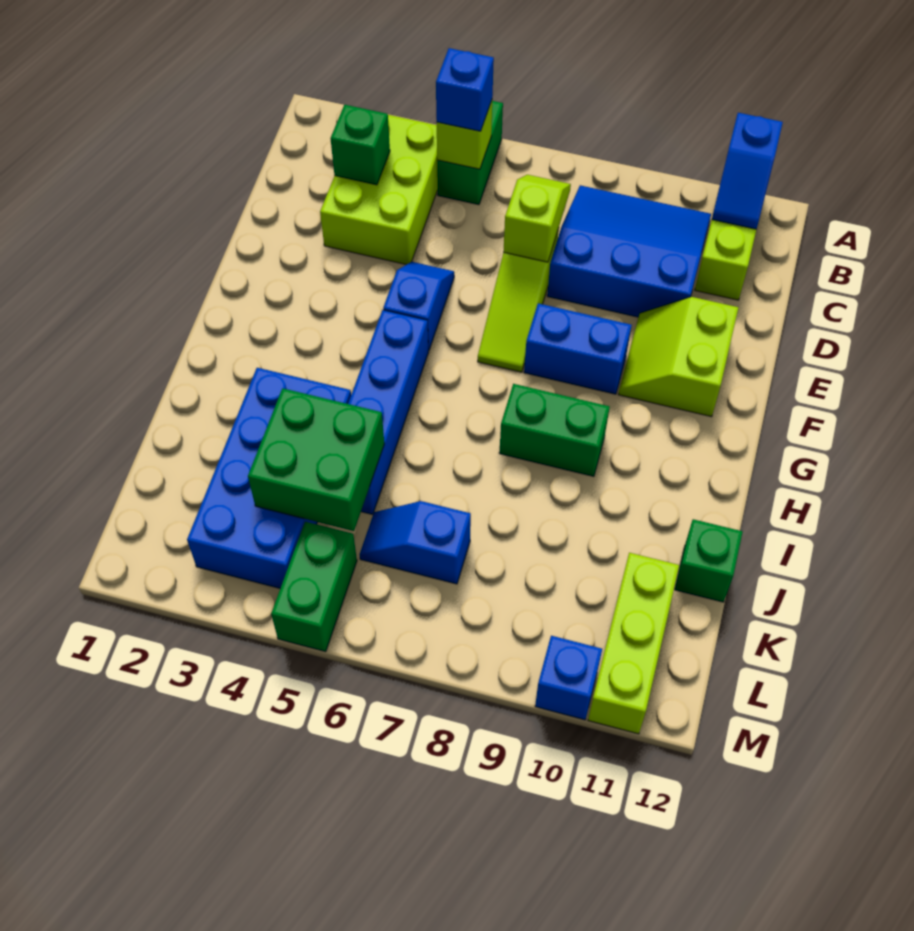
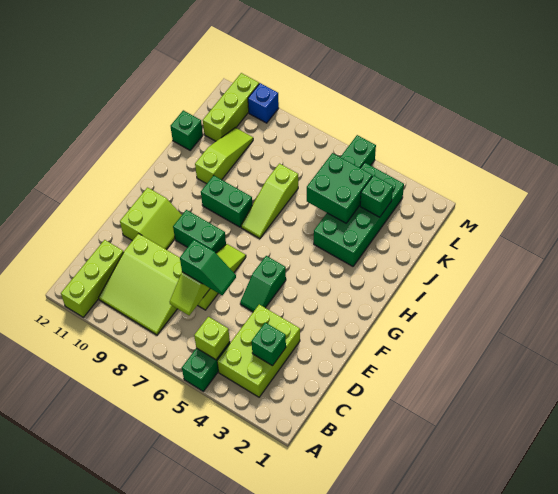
blue 1x2 slope [712,113,783,229] -> none
blue 1x1 brick [436,48,494,131] -> none
blue 3x3 slope [547,185,711,317] -> lime 3x3 slope [99,234,182,335]
none -> green 1x2 slope [180,240,236,295]
blue 1x2 slope [383,262,454,350] -> green 1x2 slope [240,256,286,312]
blue 1x2 brick [524,303,632,394] -> green 1x2 brick [173,210,226,253]
blue 1x4 brick [348,310,429,515] -> none
none -> lime 1x3 slope [241,164,298,239]
blue 2x4 brick [187,368,351,588] -> green 2x4 brick [314,163,404,266]
none -> lime 1x3 slope [195,128,253,184]
none -> green 1x1 brick [360,175,393,217]
blue 1x2 slope [360,501,471,584] -> none

